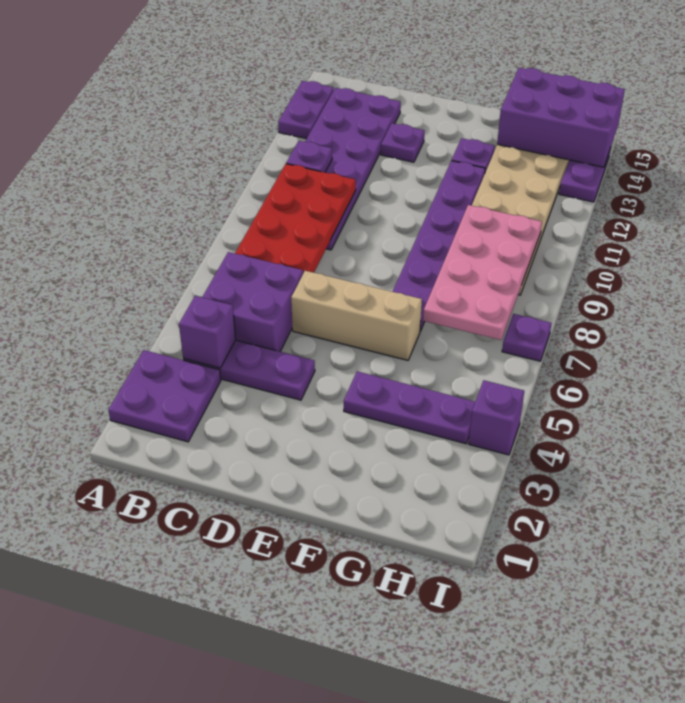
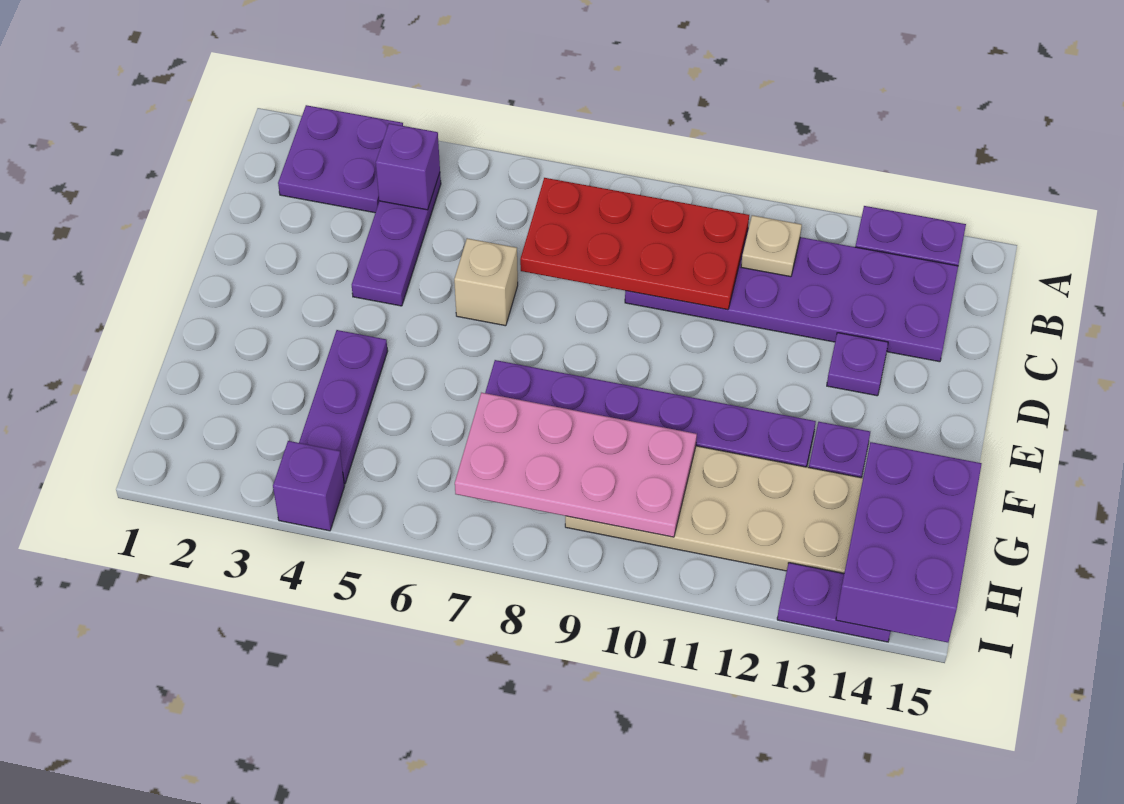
purple 2x2 brick [202,252,303,351] -> none
purple 1x1 plate [286,141,332,172] -> tan 1x1 plate [741,215,802,277]
tan 1x3 brick [291,271,422,360] -> tan 1x1 brick [454,238,518,326]
purple 1x1 plate [502,314,551,361] -> none

